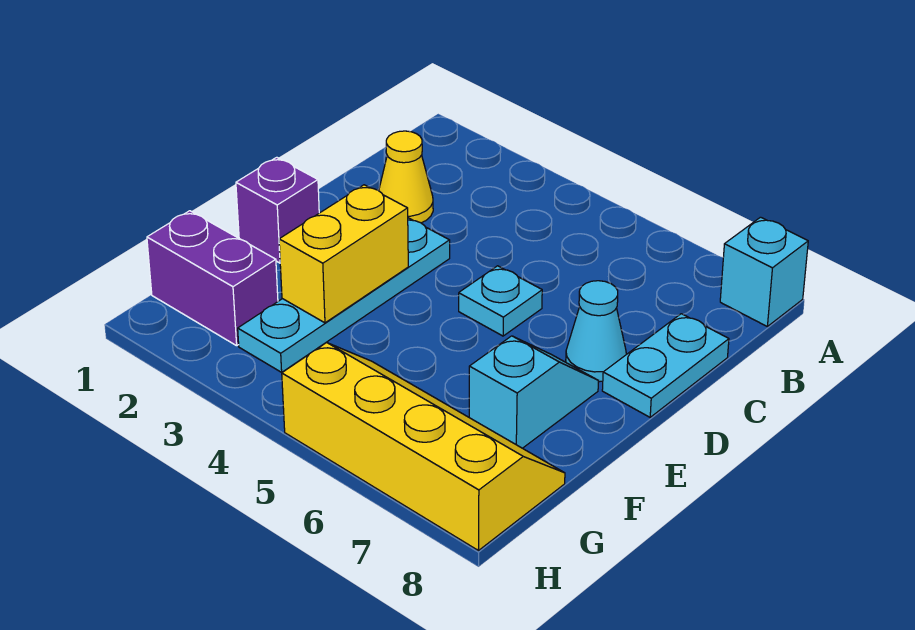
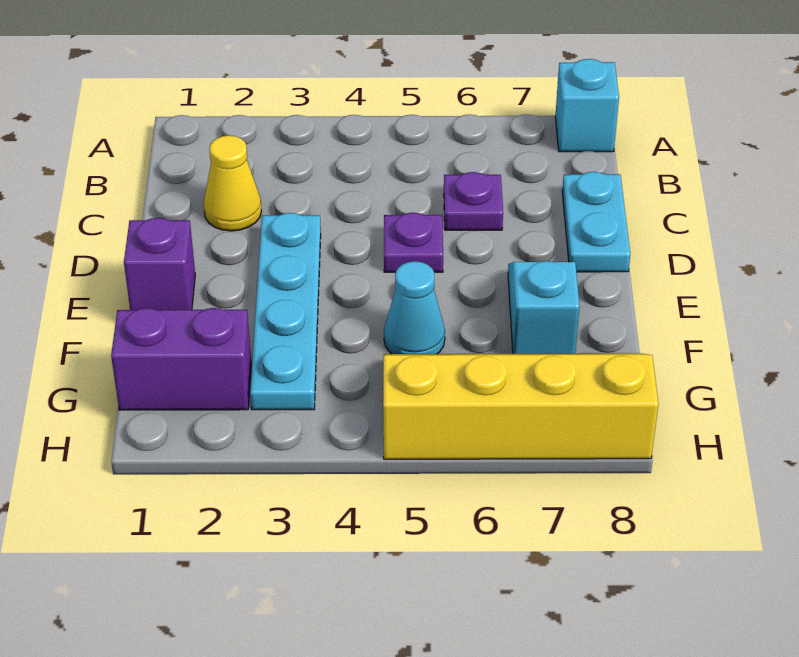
none -> purple 1x1 plate [444,172,503,230]
cyan 1x1 plate [459,266,542,336] -> purple 1x1 plate [384,213,443,272]
cyan 1x1 cone [566,281,626,382] -> cyan 1x1 cone moved to [384,261,445,354]
yellow 1x2 brick [279,185,408,323] -> none

